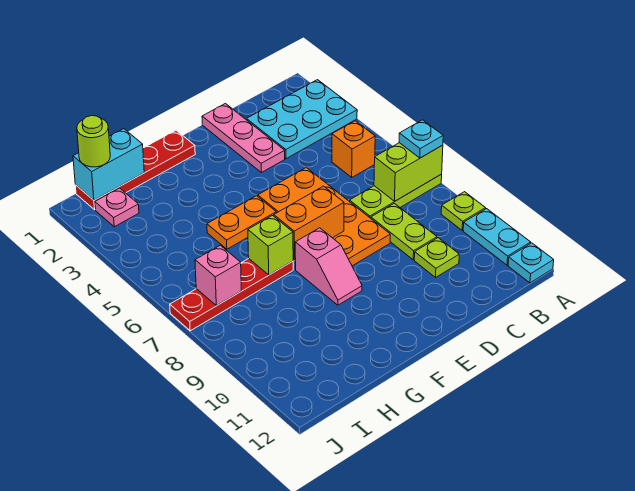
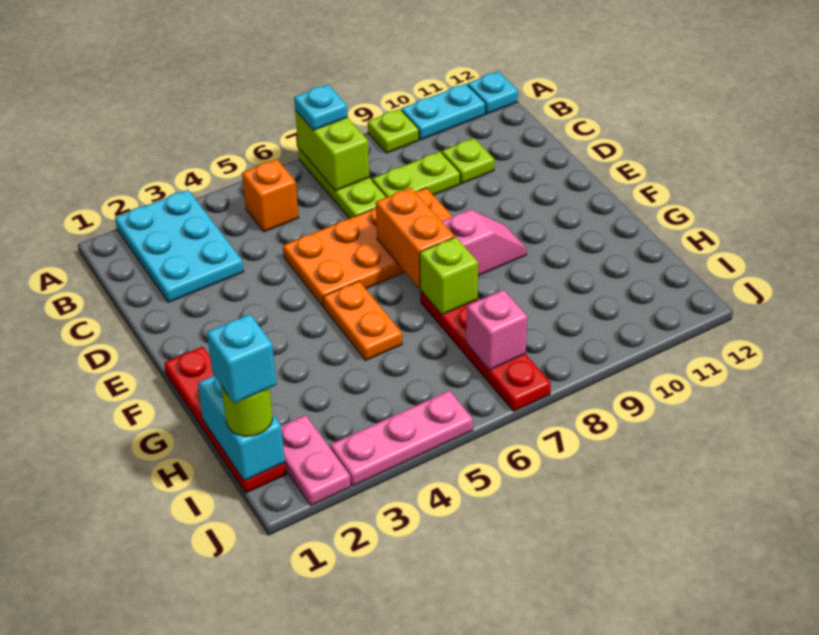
pink 1x3 plate [202,104,285,172] -> pink 1x3 plate moved to [330,391,473,486]
none -> cyan 1x1 brick [207,314,277,403]
pink 1x1 plate [95,188,139,227] -> pink 1x2 plate [281,415,351,505]

